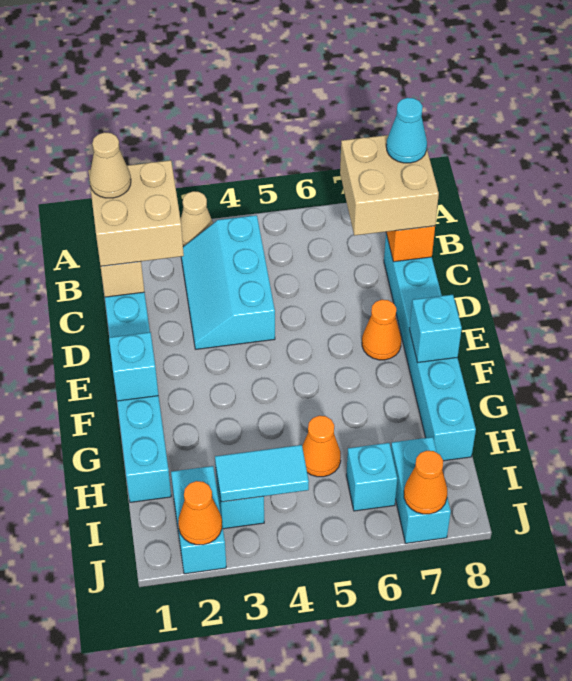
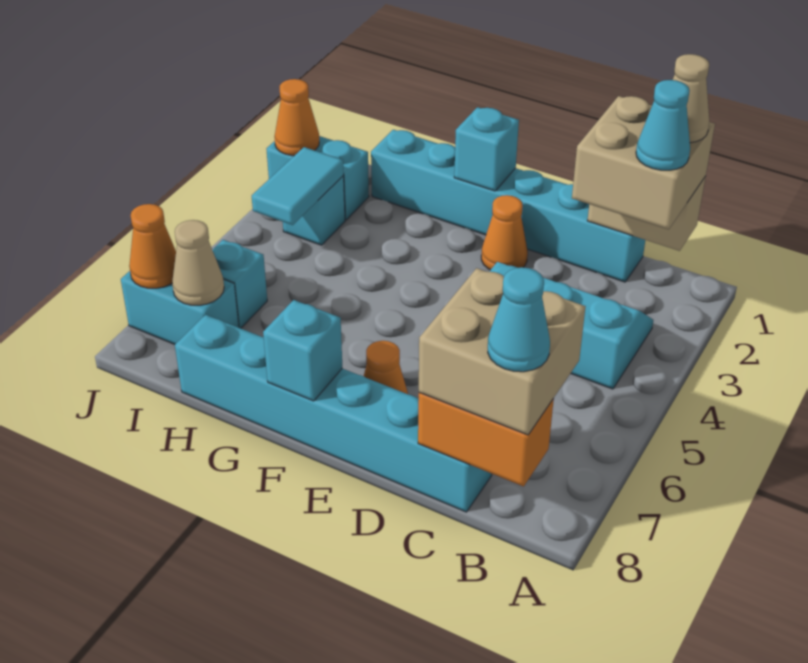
tan 1x1 cone [181,191,213,247] -> tan 1x1 cone moved to [172,220,224,305]
none -> cyan 1x1 cone [636,80,690,170]
orange 1x1 cone [302,416,341,477] -> orange 1x1 cone moved to [481,195,528,270]

